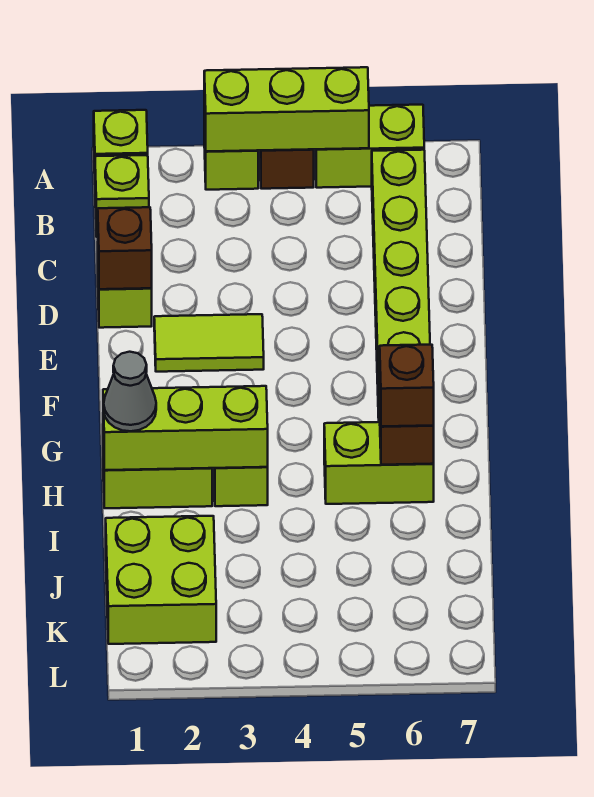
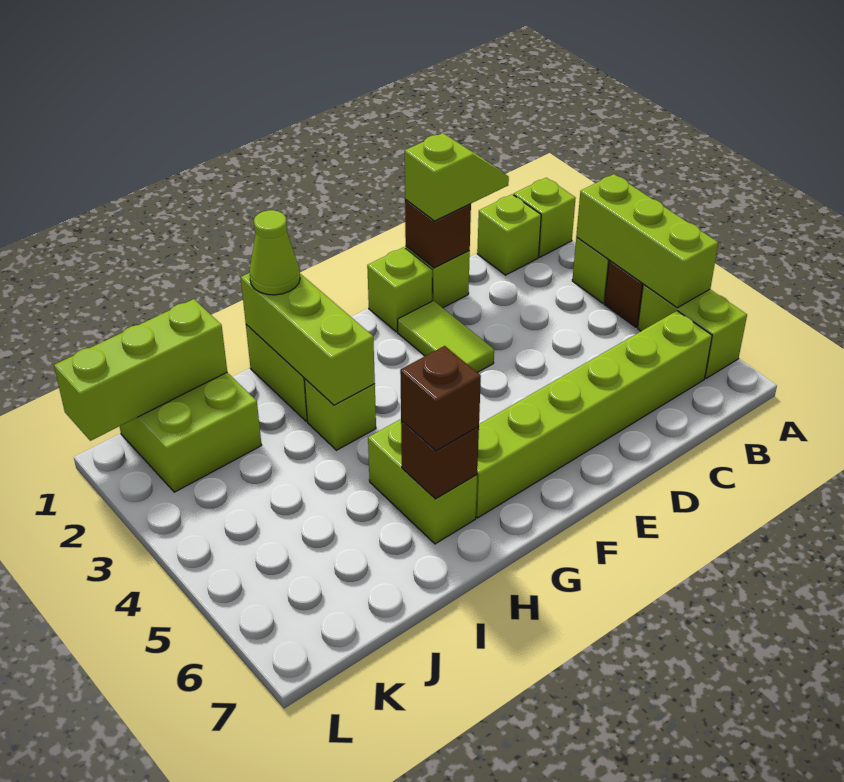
none -> lime 1x2 slope [405,133,509,221]
none -> lime 1x1 brick [367,247,432,332]
grey 1x1 cone [104,352,156,431] -> lime 1x1 cone [249,210,300,295]
none -> lime 1x3 brick [54,299,227,441]

